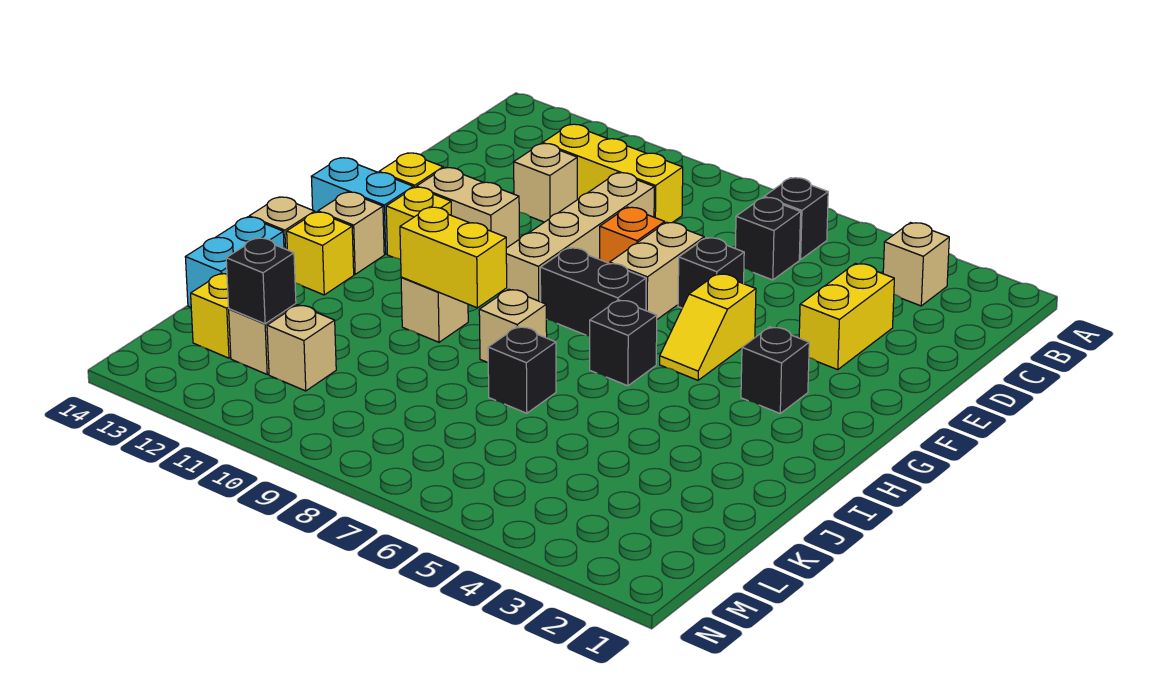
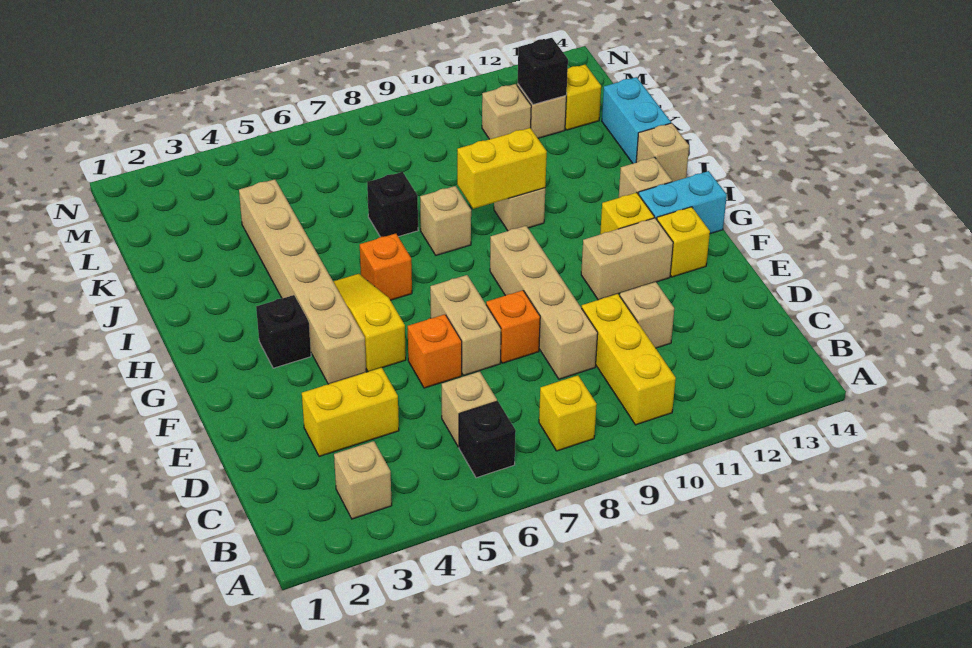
black 1x1 brick [735,197,801,280] -> tan 1x1 brick [442,372,497,447]
yellow 1x3 brick [543,124,683,223] -> yellow 1x3 brick turned to [581,294,676,425]
yellow 1x2 brick [799,263,894,370] -> yellow 1x2 brick turned to [302,368,399,457]
black 1x1 brick [678,238,744,308] -> orange 1x1 brick [408,314,462,388]
none -> tan 1x6 brick [239,179,366,384]
yellow 1x2 slope [660,274,756,380] -> yellow 1x3 slope [333,274,406,372]
black 1x2 brick [540,248,646,336] -> none
black 1x1 brick [590,300,657,386] -> orange 1x1 brick [360,234,412,300]
yellow 1x1 brick [287,212,354,295] -> yellow 1x1 brick moved to [539,375,597,451]

